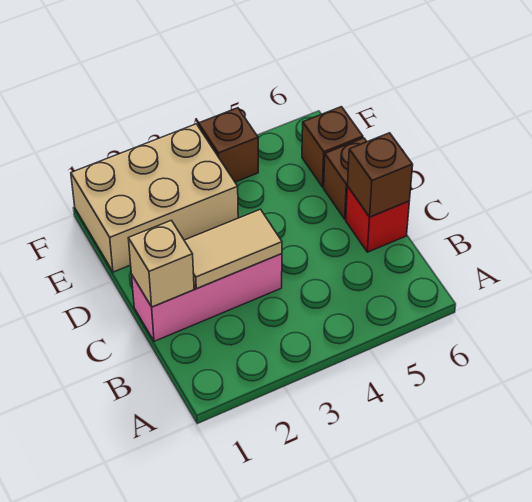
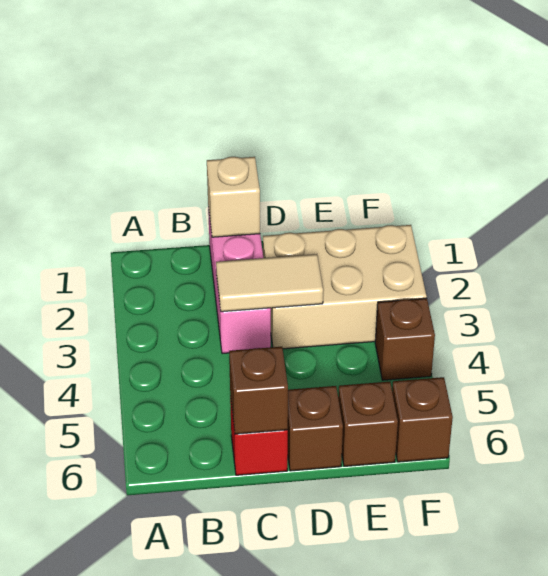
tan 1x2 tile [184,209,282,289] -> tan 1x2 tile turned to [216,254,323,312]
tan 2x3 brick [71,124,238,272] -> tan 2x3 brick turned to [263,225,427,349]
none -> brown 1x1 brick [392,377,453,462]

